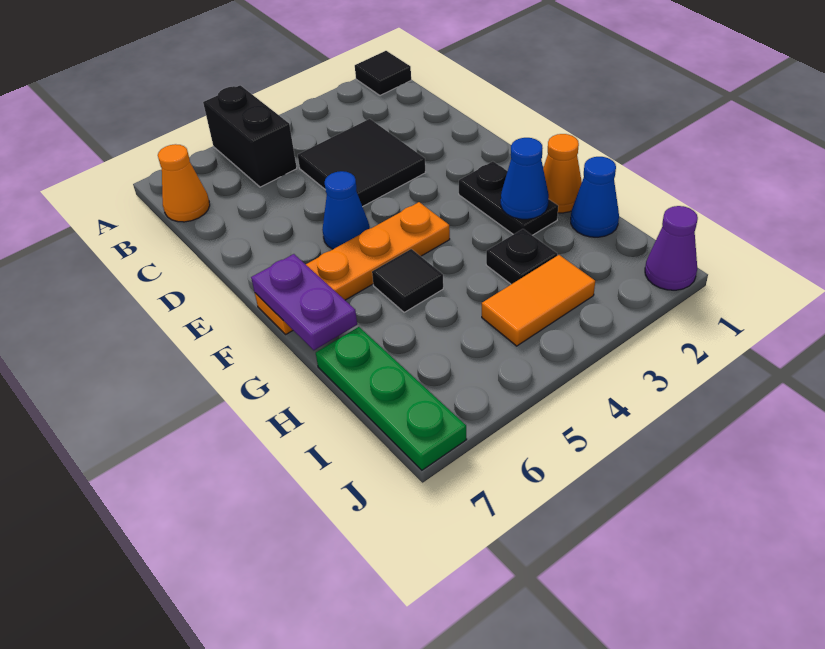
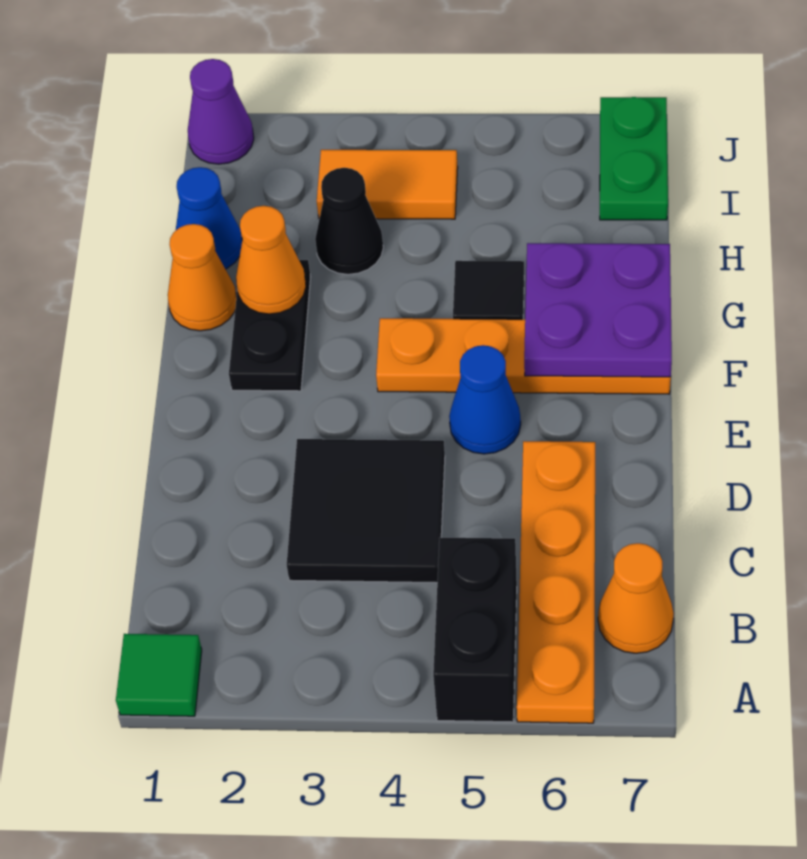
black 1x1 tile [355,51,411,95] -> green 1x1 tile [116,634,202,716]
none -> orange 1x4 plate [517,441,595,723]
purple 1x2 plate [251,254,357,350] -> purple 2x2 plate [524,243,672,377]
blue 1x1 cone [501,138,549,219] -> orange 1x1 cone [236,206,306,314]
black 1x1 plate [486,229,557,284] -> black 1x1 cone [315,168,383,274]
green 1x3 plate [316,327,467,470] -> green 1x2 plate [600,97,668,220]

